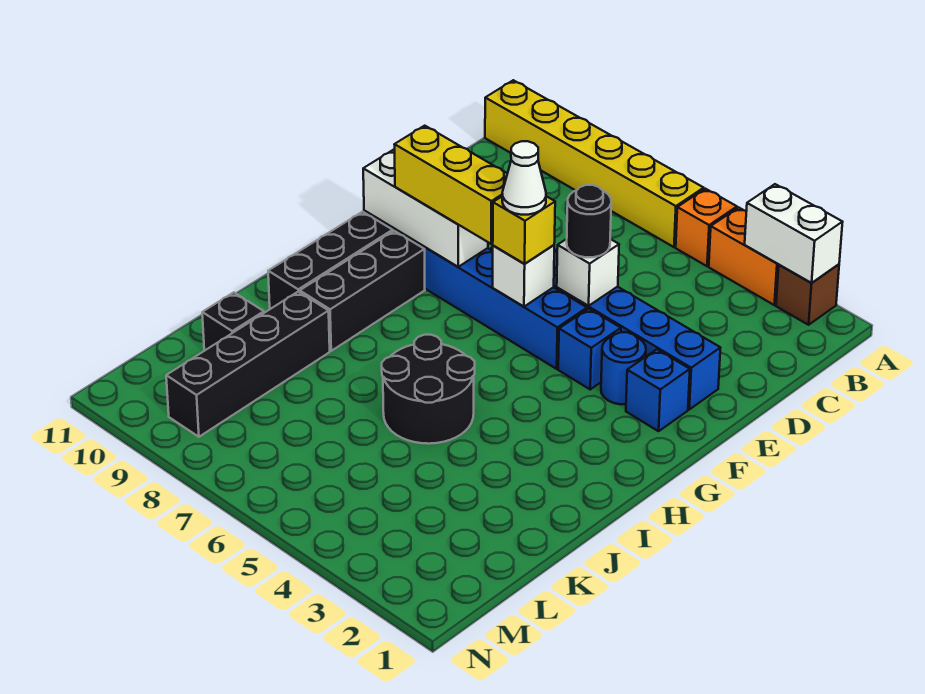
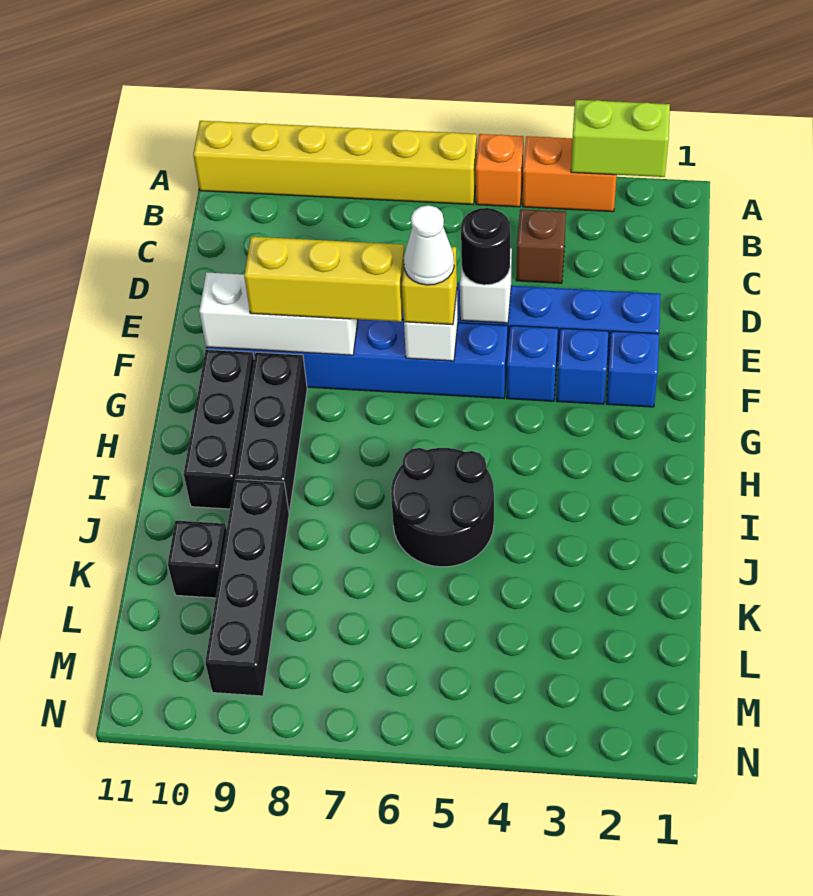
brown 1x1 brick [776,264,839,325] -> brown 1x1 brick moved to [516,209,566,283]
white 1x2 brick [745,184,843,283] -> lime 1x2 brick [571,100,670,177]
blue 1x1 round brick [601,332,646,404] -> blue 1x1 brick [557,328,609,404]

